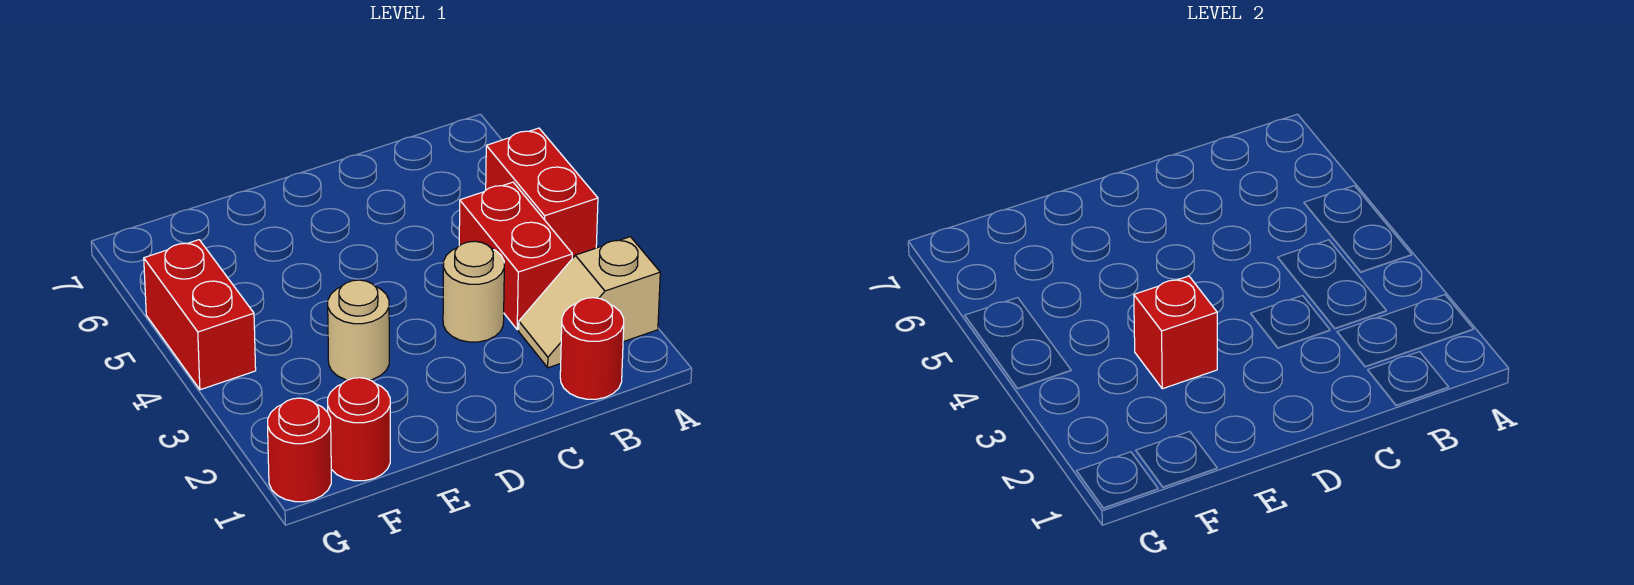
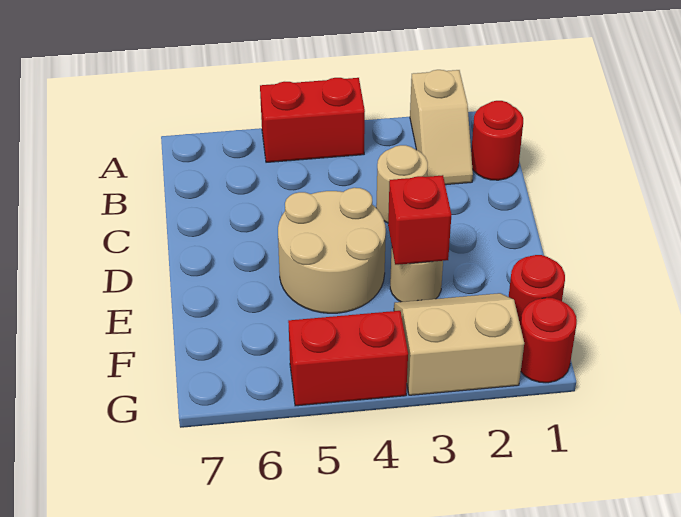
red 1x2 brick [459,182,572,330] -> none
none -> tan 2x2 round brick [278,188,386,313]
none -> tan 2x2 slope [394,293,524,395]

